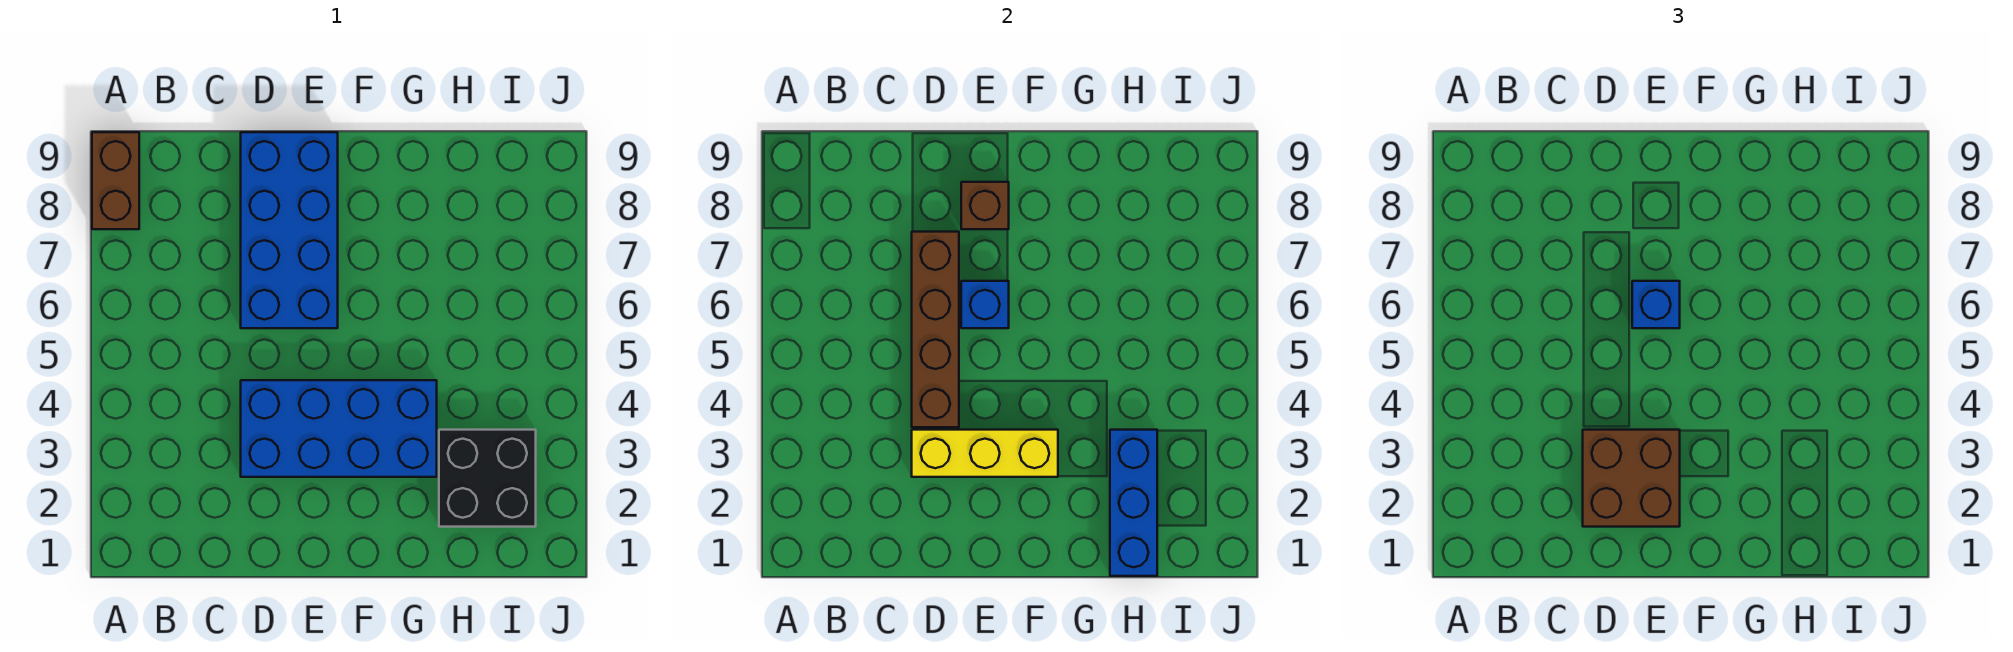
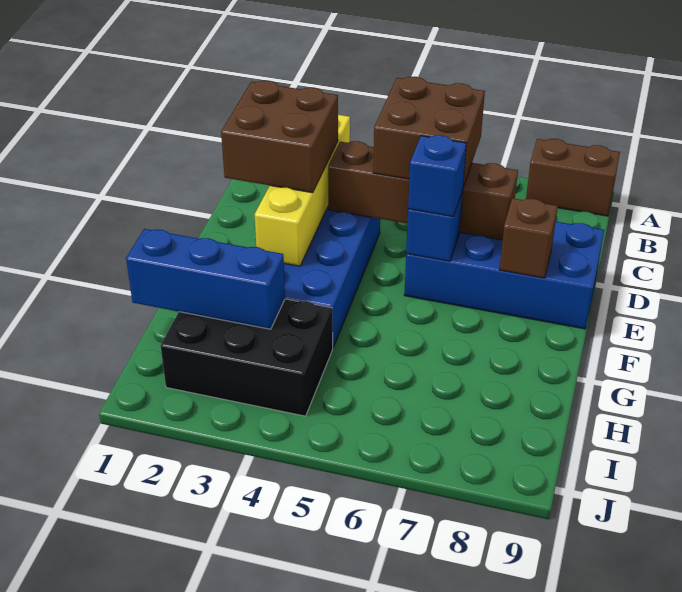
none -> brown 2x2 brick [373,77,485,187]
yellow 1x3 brick [912,430,1058,477] -> yellow 1x4 brick [254,115,350,266]
black 2x2 brick [439,430,536,527] -> black 2x3 brick [161,299,333,416]

